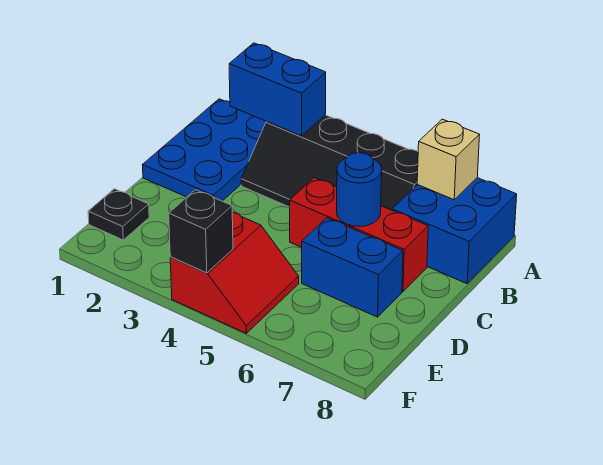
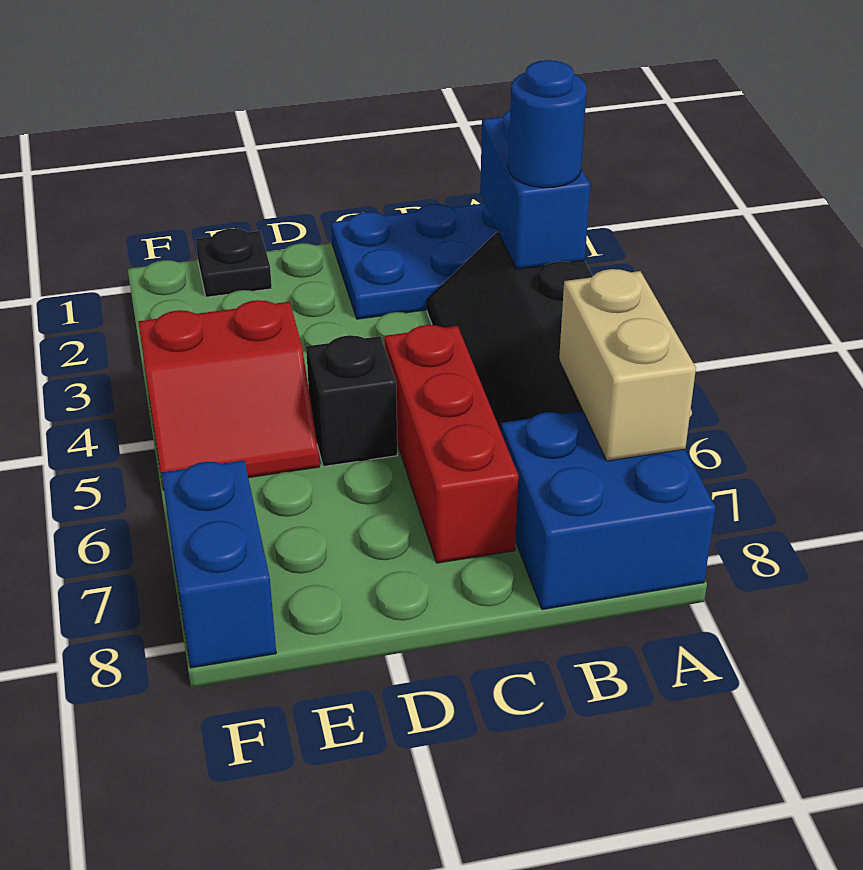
tan 1x1 brick [417,119,479,200] -> tan 1x2 brick [559,269,696,461]
blue 1x1 round brick [337,153,382,226] -> blue 1x1 round brick moved to [508,60,587,188]
blue 1x2 brick [302,218,403,317] -> blue 1x2 brick moved to [162,460,276,668]
black 1x1 brick [169,190,233,273] -> black 1x1 brick moved to [306,335,397,467]

